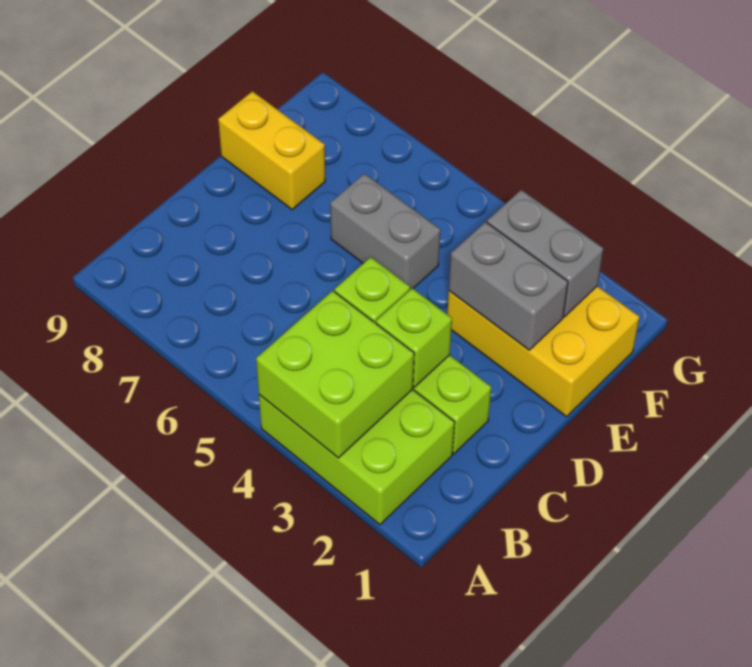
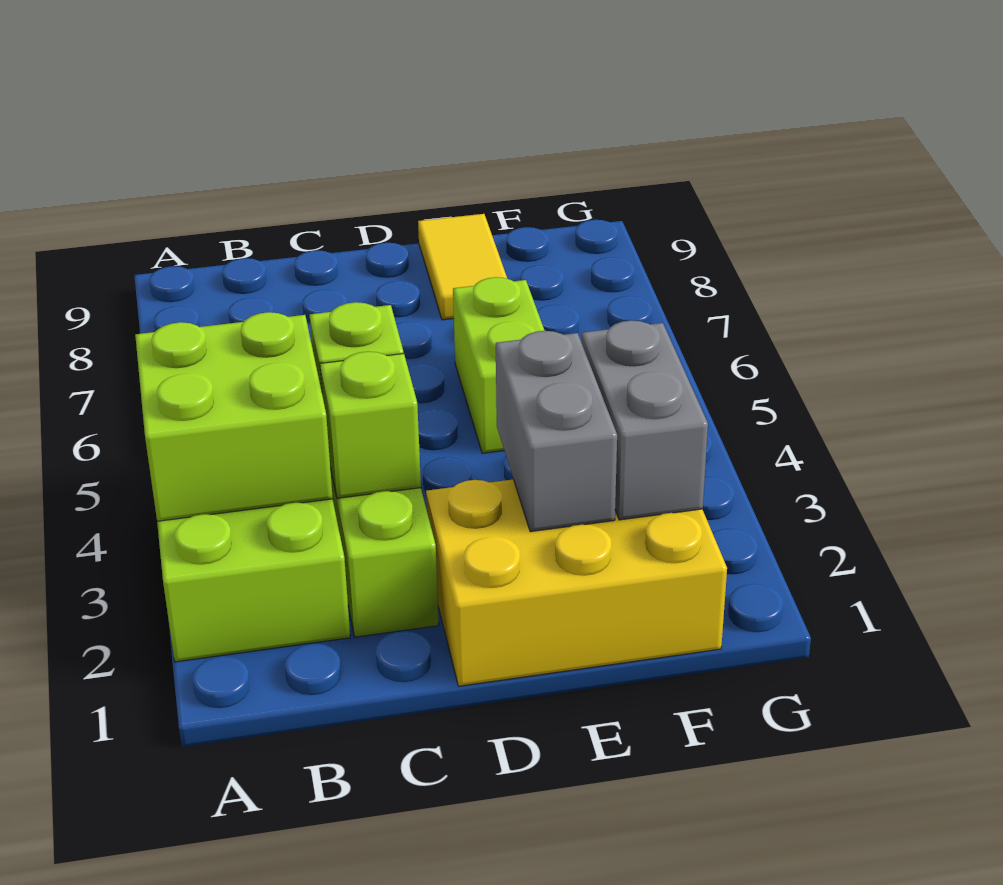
yellow 2x3 brick [447,286,640,417] -> yellow 2x3 brick turned to [426,479,727,686]
grey 1x2 brick [330,174,441,289] -> lime 1x2 brick [453,277,545,453]
yellow 1x2 brick [218,91,325,210] -> yellow 1x2 tile [418,214,507,320]

